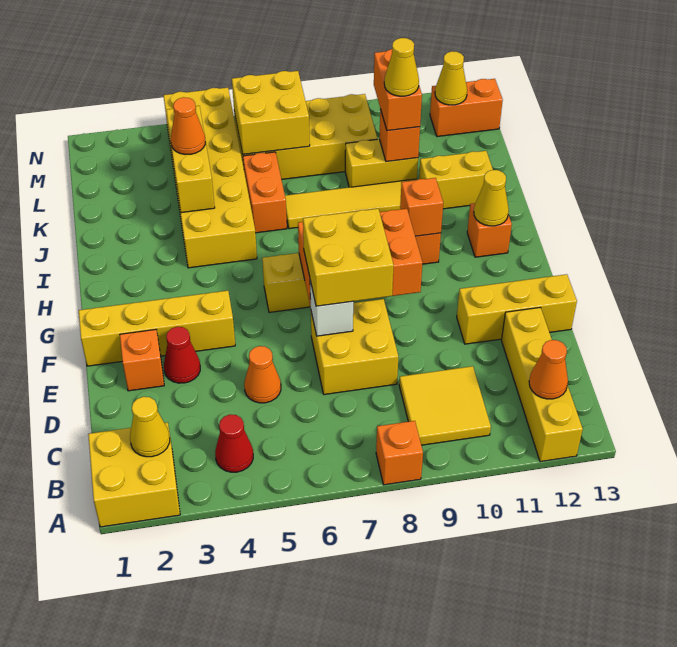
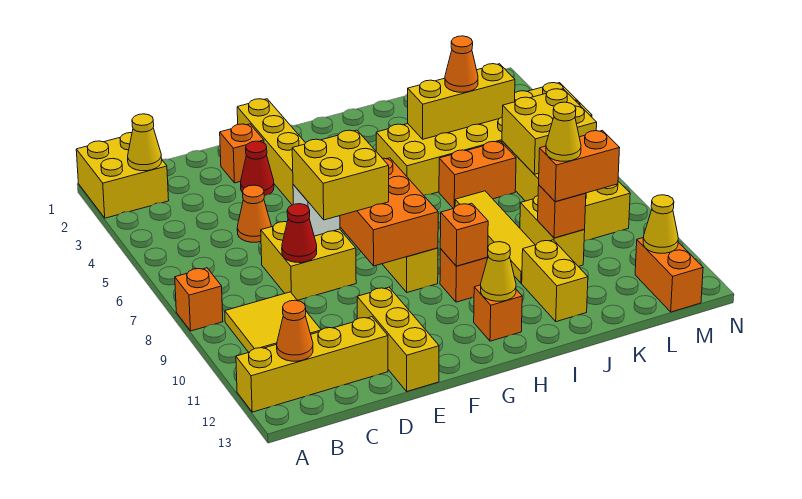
red 1x1 cone [215,414,253,472] -> red 1x1 cone moved to [282,204,317,263]

